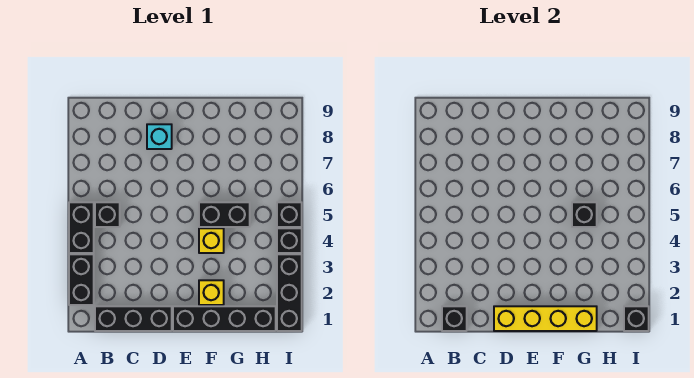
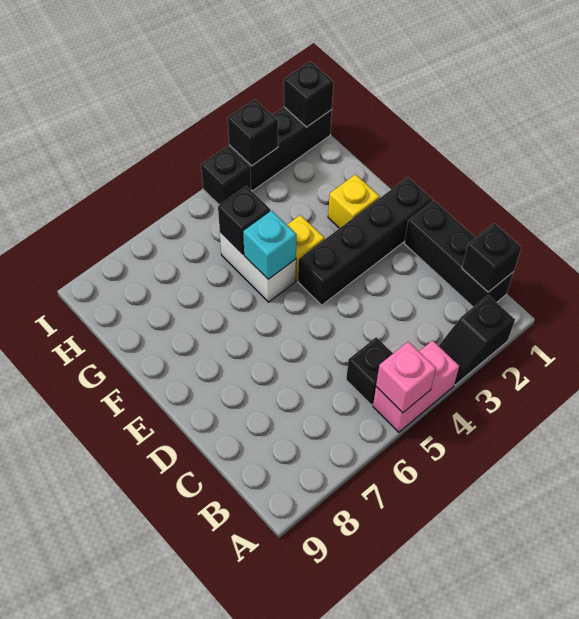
black 1x2 brick [69,254,94,305] -> black 1x2 slope [439,295,515,385]
black 1x2 brick [69,202,94,253] -> pink 1x2 brick [373,341,459,432]
none -> pink 1x1 brick [376,342,436,413]
yellow 1x4 brick [494,306,597,331] -> none
cyan 1x1 brick [147,124,172,149] -> cyan 1x1 brick moved to [243,211,296,279]
black 1x4 brick [173,306,276,331] -> black 1x4 brick turned to [298,177,432,305]
black 1x2 brick [199,202,250,227] -> white 1x2 brick [220,232,296,302]
black 1x1 brick [277,202,302,227] -> black 1x1 brick moved to [228,99,278,166]

